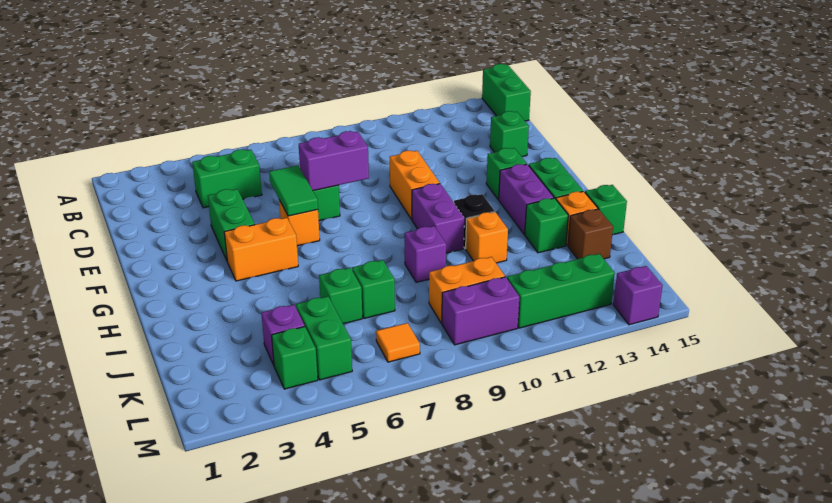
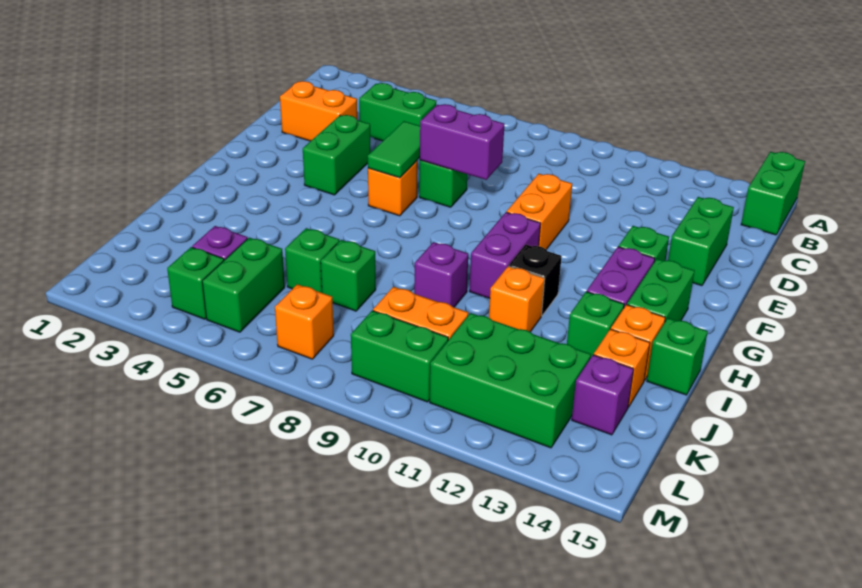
green 1x1 brick [490,111,529,157] -> green 1x2 brick [668,197,734,286]
orange 1x2 brick [224,218,298,281] -> orange 1x2 brick moved to [280,81,357,141]
brown 1x1 brick [568,209,613,259] -> orange 1x1 brick [594,329,650,407]
orange 1x1 tile [376,323,420,362] -> orange 1x1 brick [275,284,334,359]
purple 1x2 brick [442,277,519,345] -> green 1x2 brick [351,311,448,402]
green 1x3 brick [507,254,615,328] -> green 2x3 brick [430,313,591,448]
purple 1x1 brick [613,266,663,325] -> purple 1x1 brick moved to [572,355,634,435]

